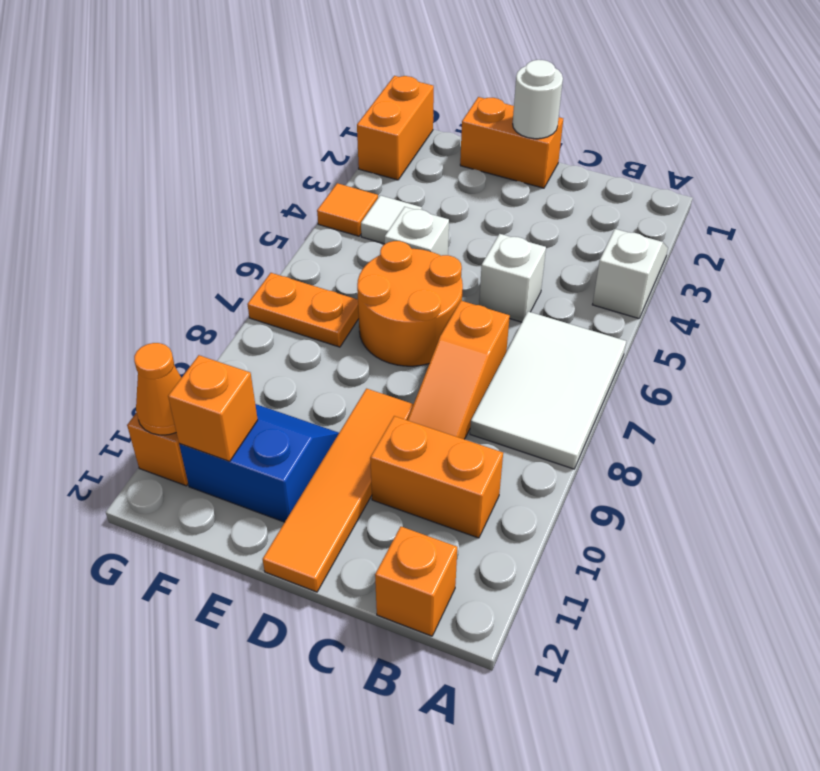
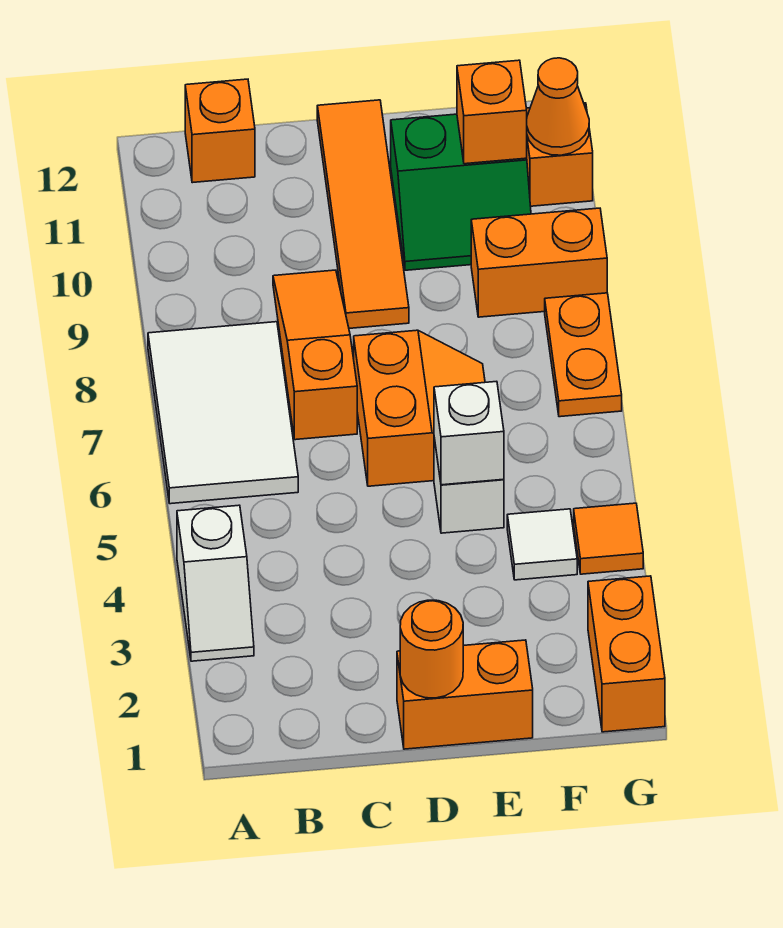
orange 1x2 brick [370,416,503,538] -> orange 1x2 brick moved to [471,208,607,317]
white 1x1 brick [479,234,546,322] -> white 1x1 brick moved to [434,381,504,485]
white 1x1 round brick [513,60,563,139] -> orange 1x1 round brick [400,600,463,698]
orange 2x2 round brick [357,241,463,366] -> orange 2x2 slope [354,330,485,486]
blue 2x2 slope [179,404,339,522] -> green 2x2 slope [391,114,531,270]
orange 1x2 plate [247,273,359,347] -> orange 1x2 plate turned to [545,293,622,417]

